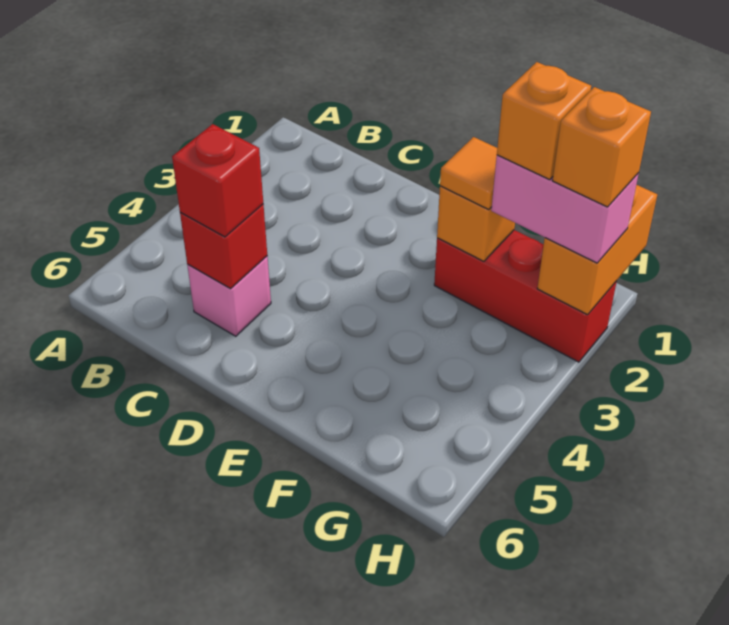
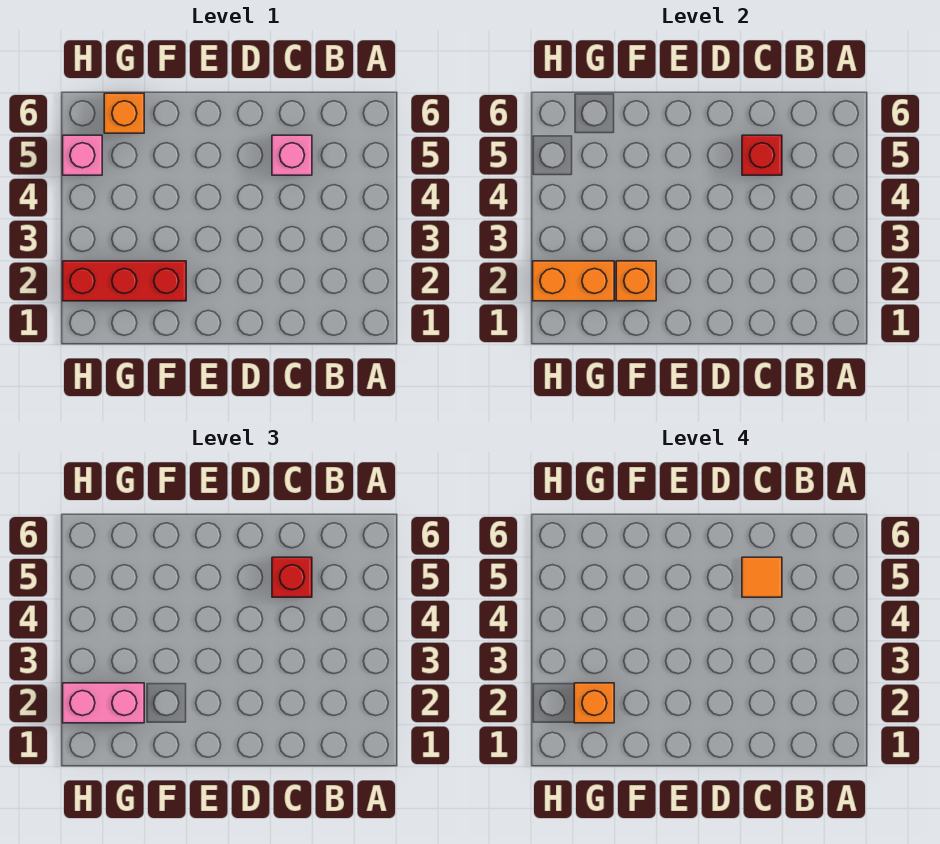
orange 1x1 tile [440,137,497,210] -> orange 1x1 tile moved to [742,557,782,597]
orange 1x2 brick [537,185,657,315] -> orange 1x2 brick turned to [533,261,614,301]
orange 1x1 brick [553,87,651,207] -> orange 1x1 brick moved to [104,93,144,133]
none -> pink 1x1 brick [63,135,102,175]

